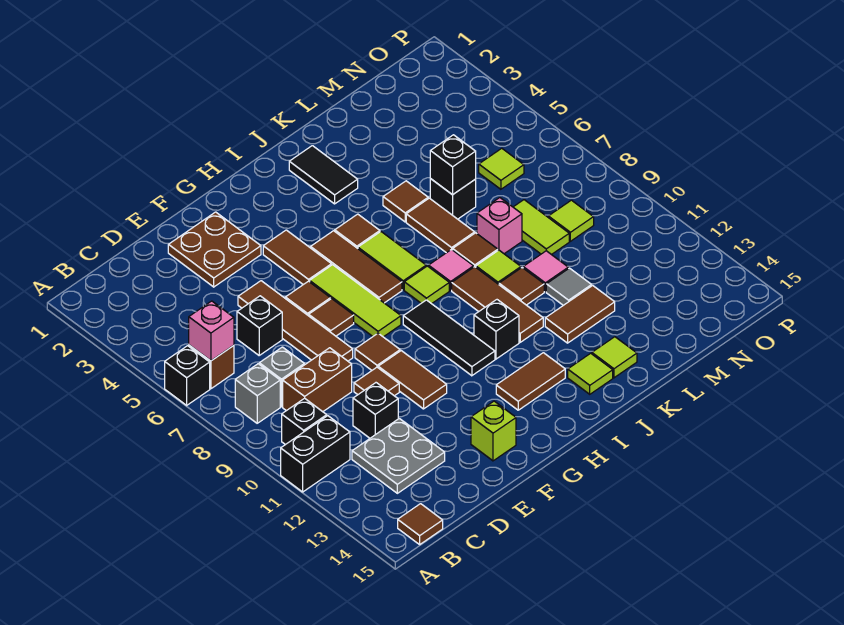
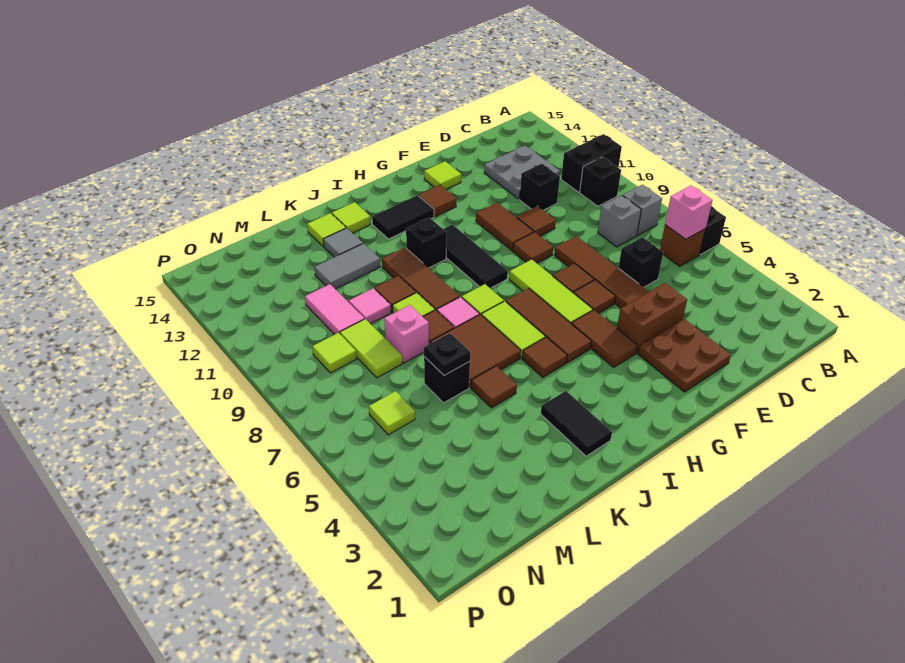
brown 1x1 tile [398,504,443,544] -> brown 1x1 tile moved to [419,185,457,217]
brown 1x2 brick [283,348,352,412] -> brown 1x2 brick moved to [617,283,687,353]
lime 1x1 brick [471,401,516,461] -> lime 1x1 tile [424,161,461,189]
brown 1x2 tile [496,353,565,410] -> black 1x2 tile [372,195,434,239]
brown 1x2 tile [406,198,475,253] -> brown 2x2 tile [431,314,521,387]
brown 1x2 tile [545,285,615,343] -> grey 1x2 tile [314,244,380,289]
black 1x1 brick [430,135,476,195] -> black 1x1 plate [424,333,470,376]
grey 1x1 tile [546,268,592,305] -> grey 1x1 tile moved to [323,228,363,257]
none -> pink 1x2 tile [305,284,364,335]

